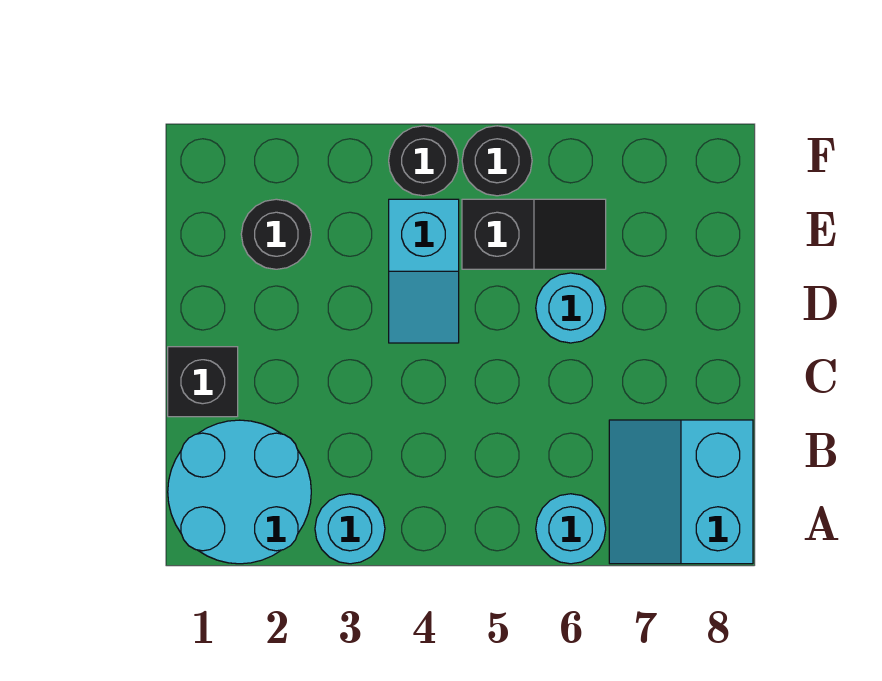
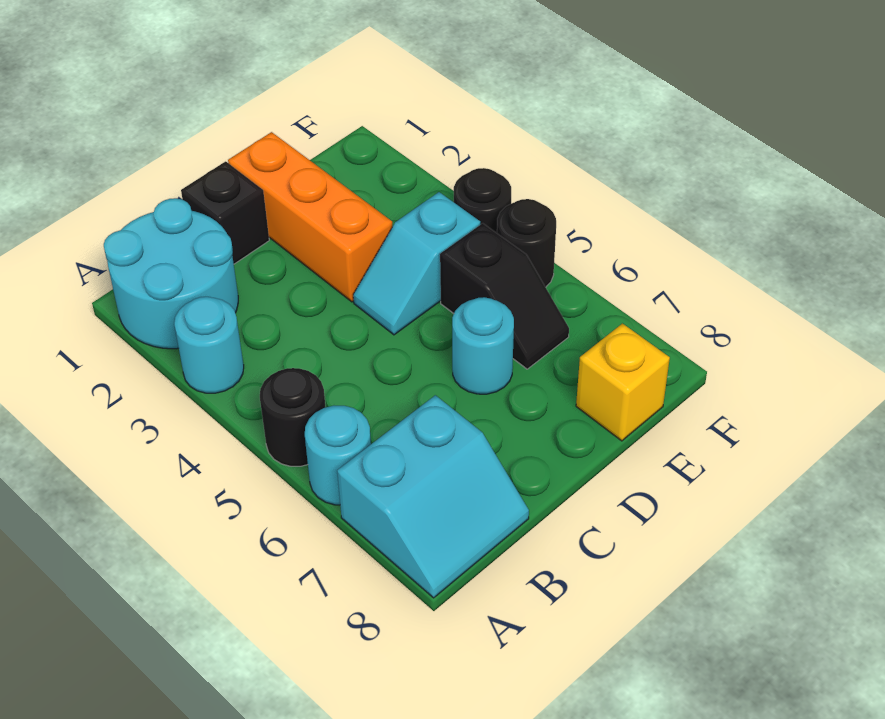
cyan 2x2 slope [609,420,753,564] -> cyan 2x2 slope turned to [337,395,529,598]
none -> orange 1x3 brick [228,132,392,302]
black 1x1 round brick [241,199,311,269] -> black 1x1 round brick moved to [260,368,326,466]
none -> yellow 1x1 brick [576,324,670,441]

